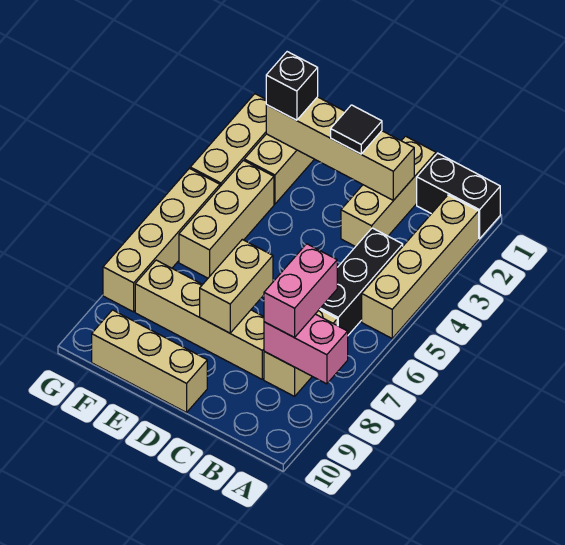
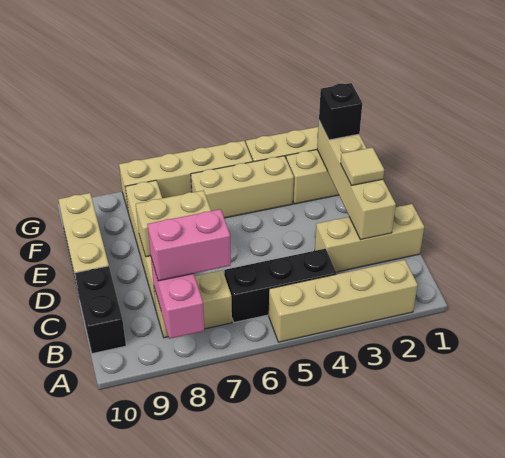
black 1x2 brick [417,153,500,239] -> black 1x2 brick moved to [75,266,126,354]
black 1x1 tile [331,105,382,154] -> tan 1x1 tile [340,147,384,186]

